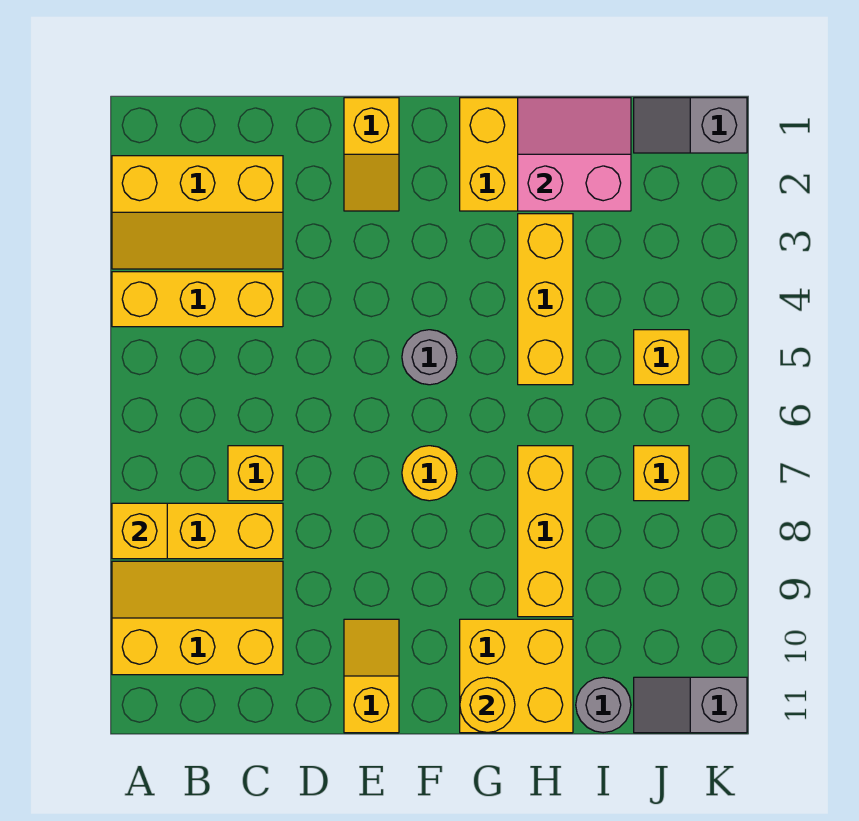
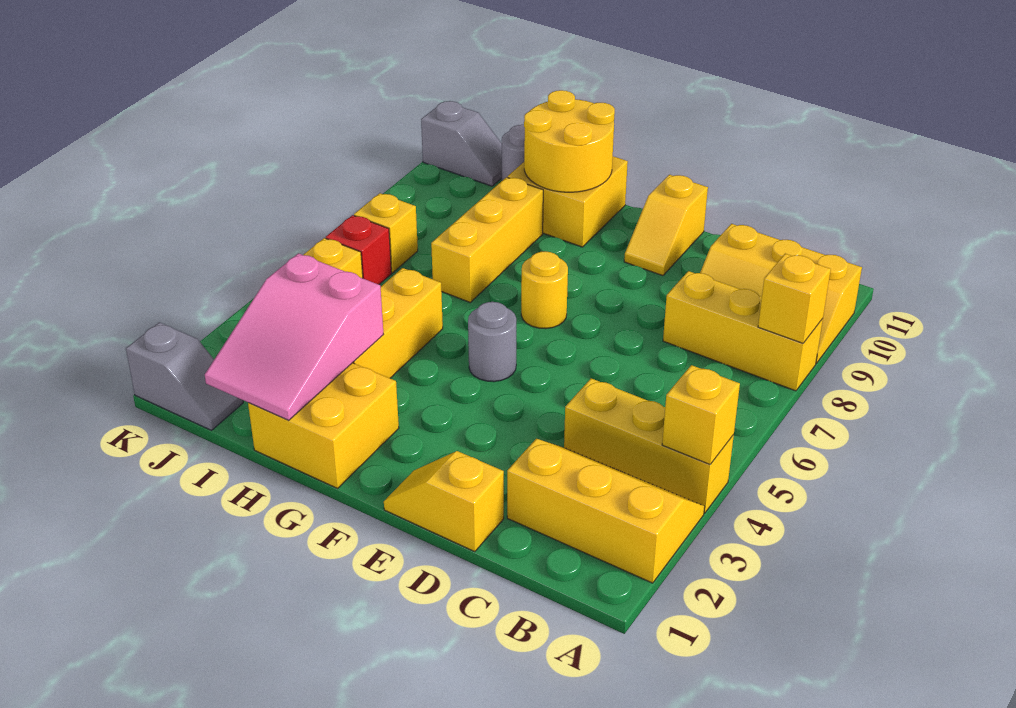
yellow 1x1 brick [228,446,283,501] -> yellow 1x1 brick moved to [662,365,740,464]
yellow 1x2 slope [344,98,399,211] -> yellow 1x2 slope turned to [384,451,504,552]
yellow 1x1 round brick [460,677,515,733] -> yellow 2x2 round brick [524,90,615,192]
pink 2x2 slope [518,98,631,211] -> pink 2x3 slope [205,253,384,420]
none -> red 1x1 brick [326,215,392,285]

